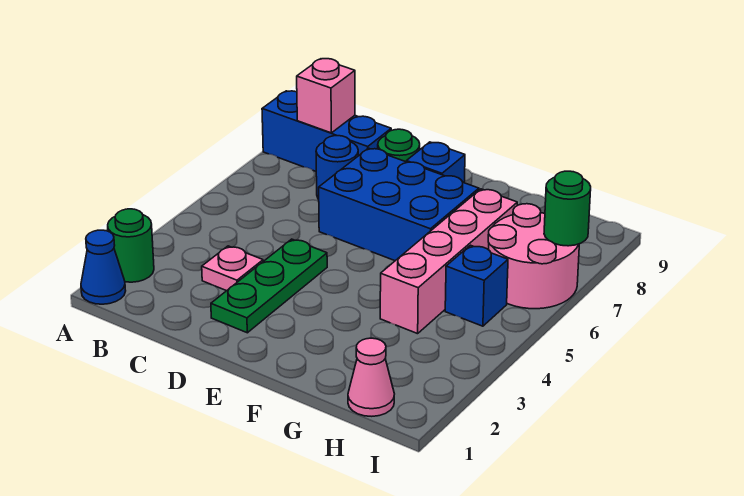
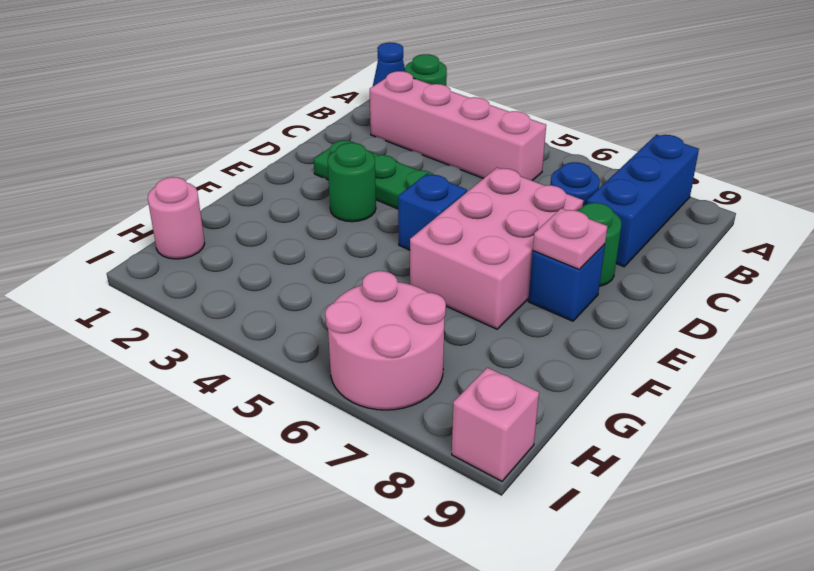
pink 1x1 brick [297,59,355,133] -> pink 1x1 brick moved to [452,367,539,481]
pink 1x1 plate [202,246,263,291] -> pink 1x1 plate moved to [533,208,608,270]
blue 2x3 brick [319,148,479,261] -> pink 2x3 brick [410,168,583,329]
pink 1x4 brick [380,189,517,334] -> pink 1x4 brick moved to [370,71,546,181]
pink 1x1 cone [348,338,394,416] -> pink 1x1 round brick [148,177,205,259]
blue 1x1 brick [445,245,508,326] -> blue 1x1 brick moved to [398,174,467,250]
green 1x1 round brick [544,171,591,246] -> green 1x1 round brick moved to [328,143,376,222]

